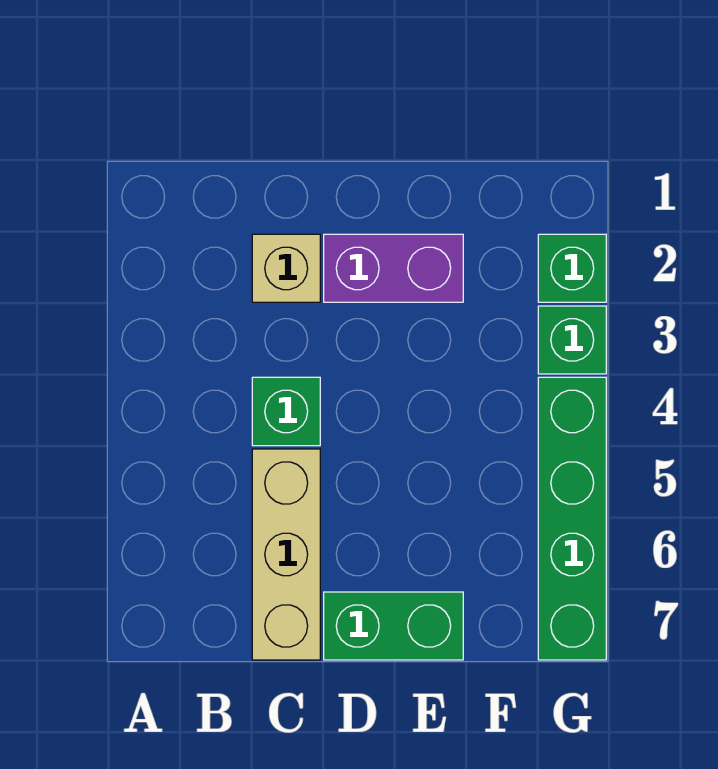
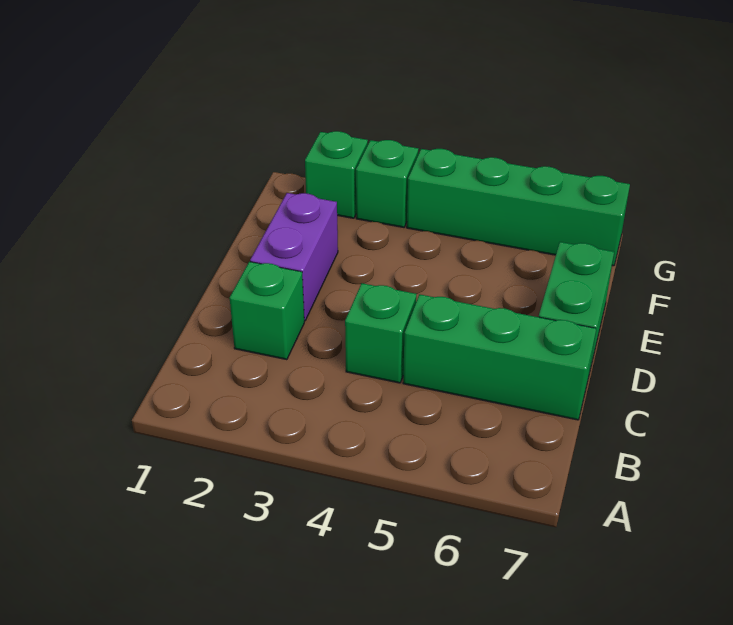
tan 1x1 brick [252,234,320,302] -> green 1x1 brick [230,262,304,360]
tan 1x3 brick [252,449,320,660] -> green 1x3 brick [403,294,596,420]

